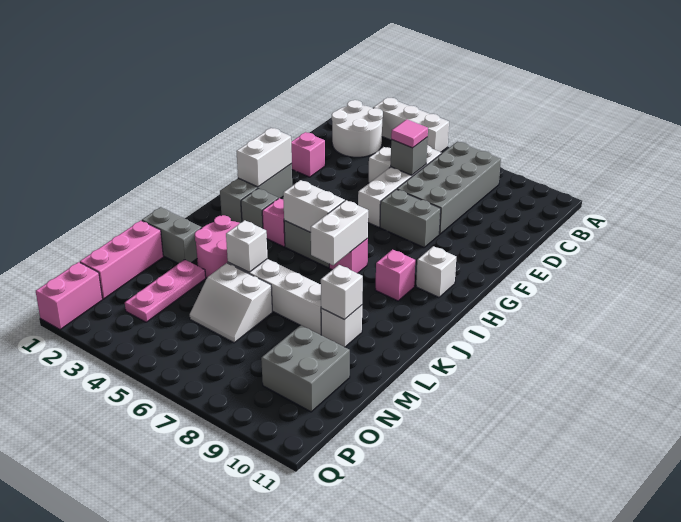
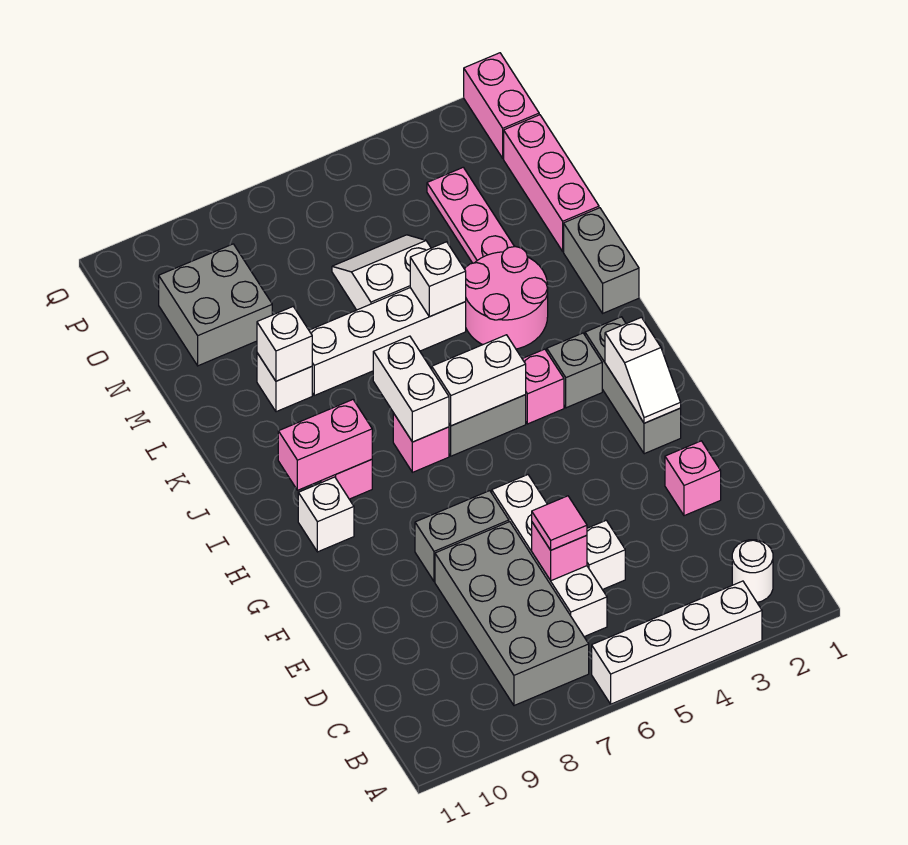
white 1x3 brick [373,97,449,152] -> white 1x4 brick [592,581,762,704]
white 2x2 round brick [332,100,383,157] -> white 1x1 round brick [732,540,773,602]
grey 1x1 brick [391,137,428,175] -> pink 1x1 brick [532,522,587,581]
white 1x2 brick [236,128,292,187] -> white 1x2 slope [605,317,681,423]
none -> pink 1x2 brick [278,400,372,490]
grey 1x2 brick [142,207,201,263] -> grey 1x2 brick turned to [564,208,639,313]

